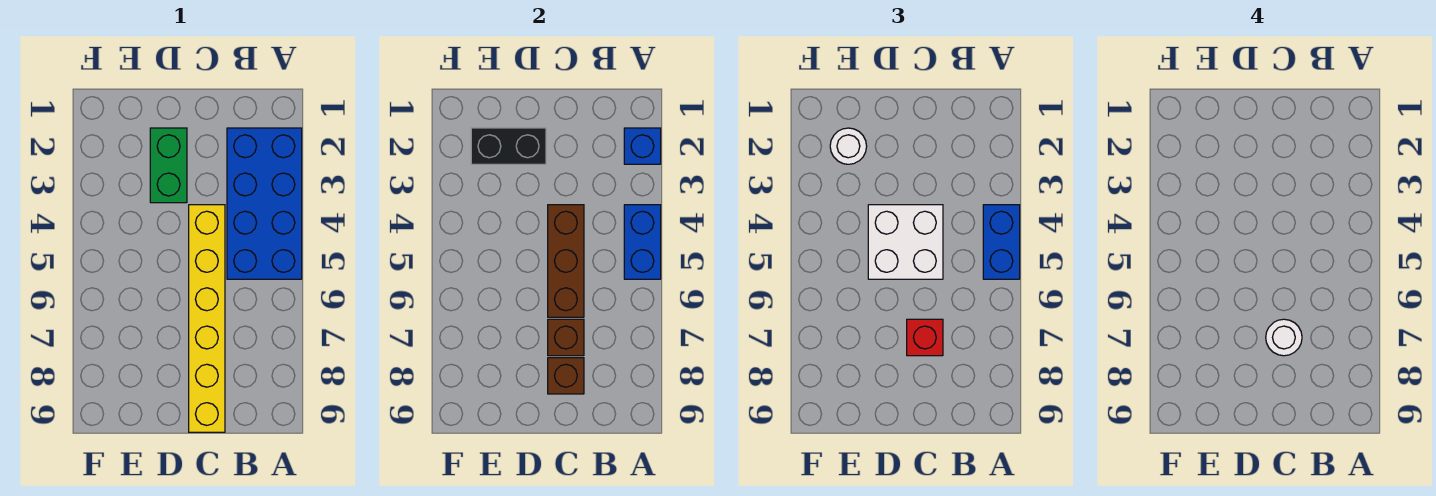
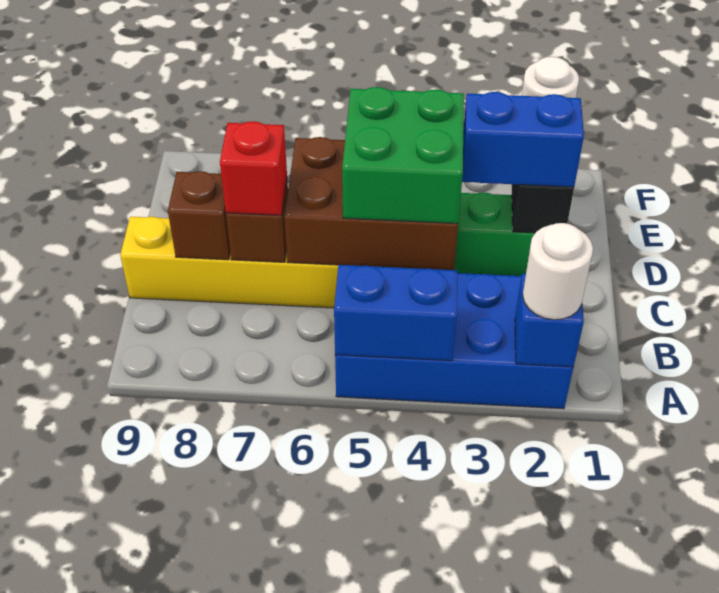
blue 1x2 brick [983,205,1020,279] -> blue 1x2 brick moved to [462,92,584,187]
brown 1x3 brick [548,205,584,317] -> brown 2x3 brick [284,137,458,270]
white 2x2 brick [868,205,943,279] -> green 2x2 brick [342,87,464,223]
white 1x1 round brick [1266,319,1302,356] -> white 1x1 round brick moved to [523,223,593,320]

